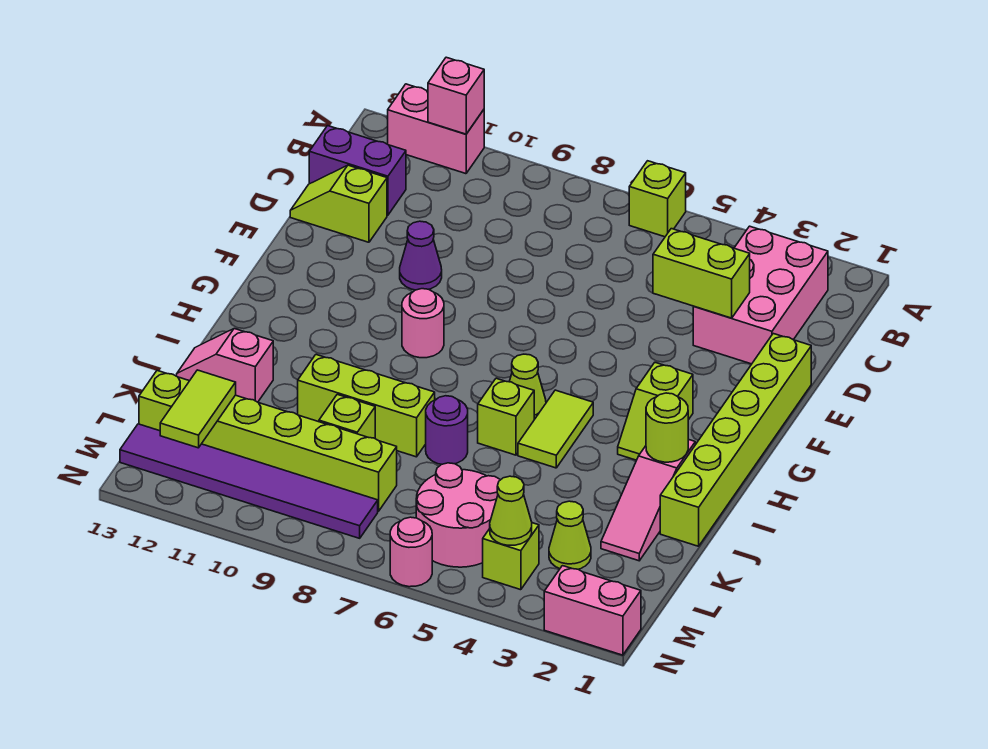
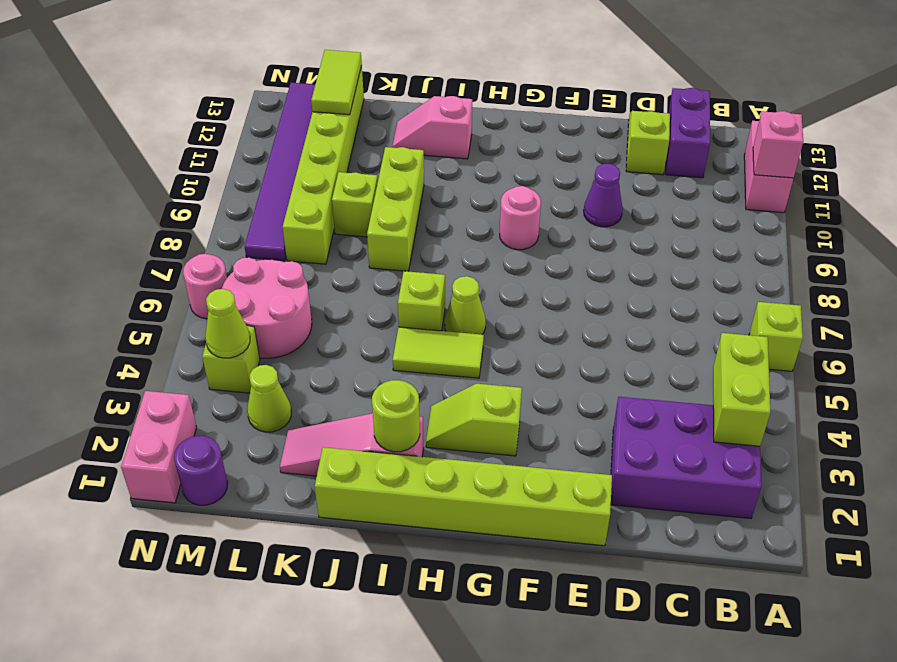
pink 2x3 brick [693,226,828,364] -> purple 2x3 brick [611,397,761,518]
lime 1x2 brick [653,229,750,318] -> lime 1x2 brick moved to [713,333,770,446]
purple 1x1 round brick [426,396,468,464] -> purple 1x1 round brick moved to [174,436,228,505]
pink 1x2 slope [177,329,273,402] -> pink 1x2 slope turned to [392,96,472,159]
lime 1x2 tile [160,370,236,448] -> lime 1x2 tile turned to [311,50,362,115]

